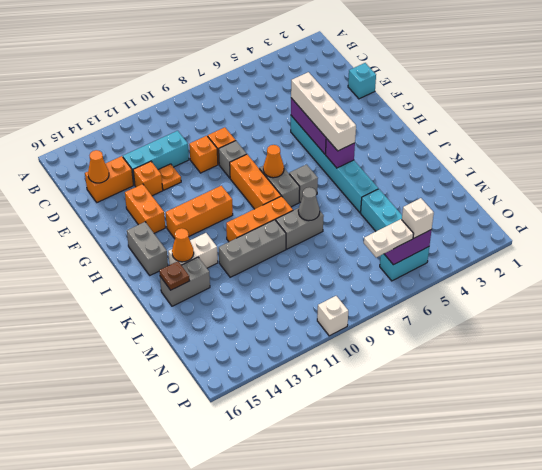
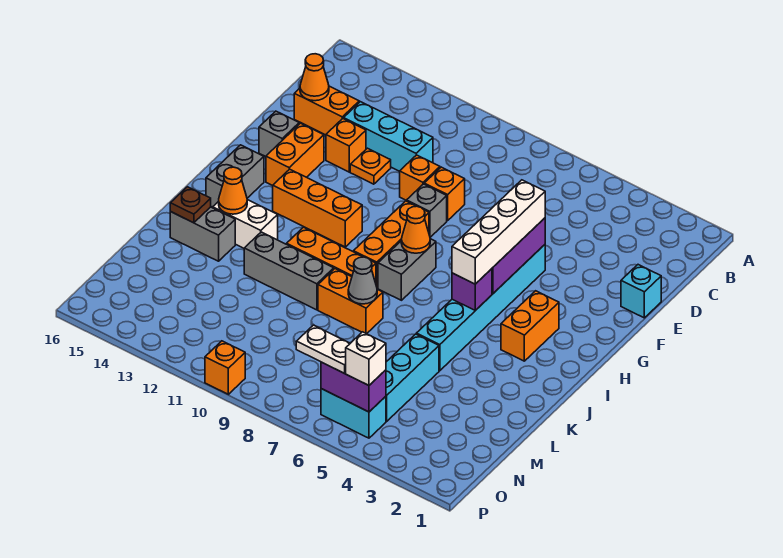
none -> orange 1x2 brick [501,291,559,361]
grey 1x1 brick [289,165,318,202] -> grey 1x1 brick moved to [259,111,299,156]
grey 1x2 brick [276,208,324,249] -> orange 1x2 brick [318,269,383,334]
white 1x1 brick [317,296,348,336] -> orange 1x1 brick [205,341,245,394]

